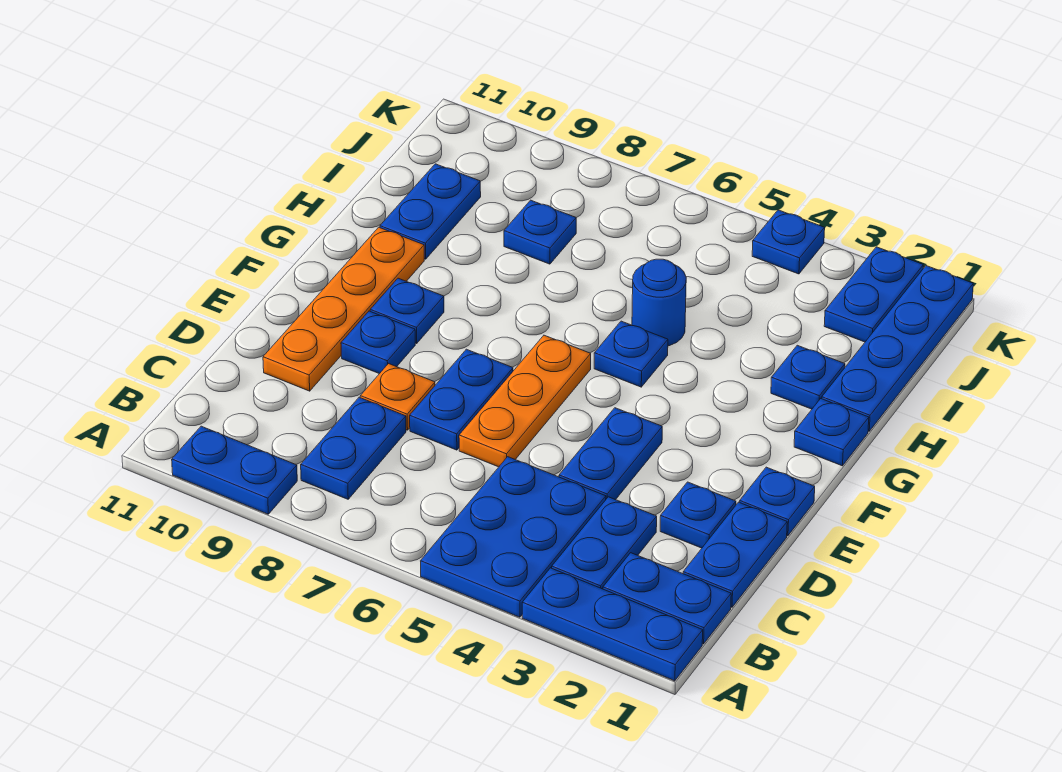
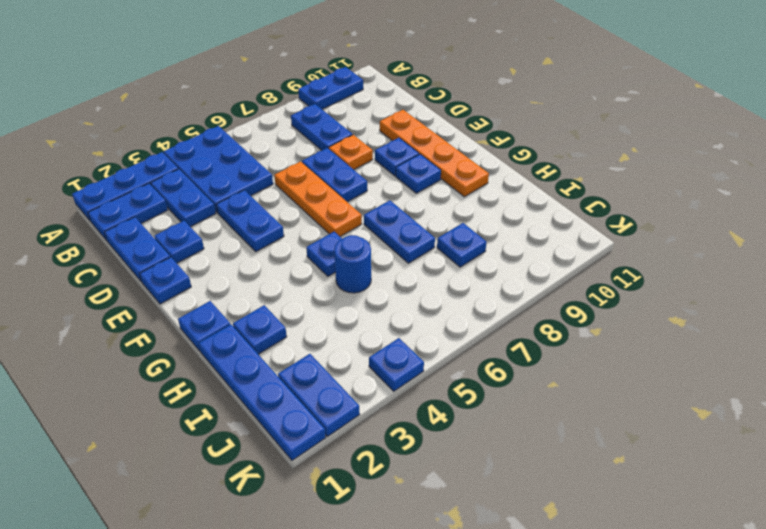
blue 1x2 plate [380,164,481,259] -> blue 1x2 plate moved to [364,200,435,263]

